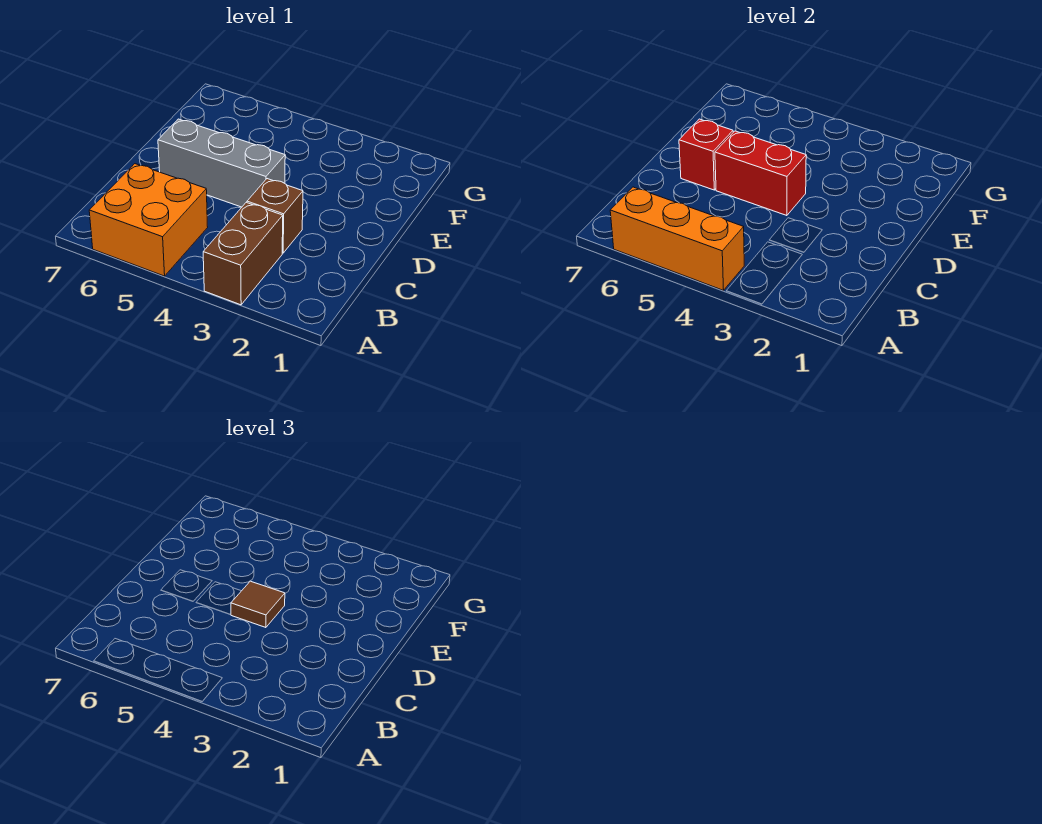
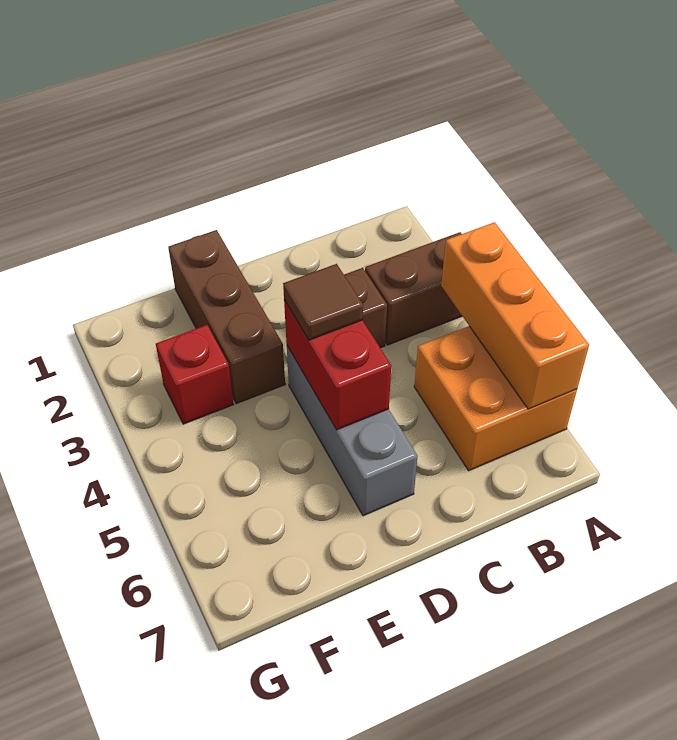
red 1x1 brick [679,119,733,190] -> red 1x1 brick moved to [156,325,234,424]
none -> brown 1x3 brick [168,230,285,404]

